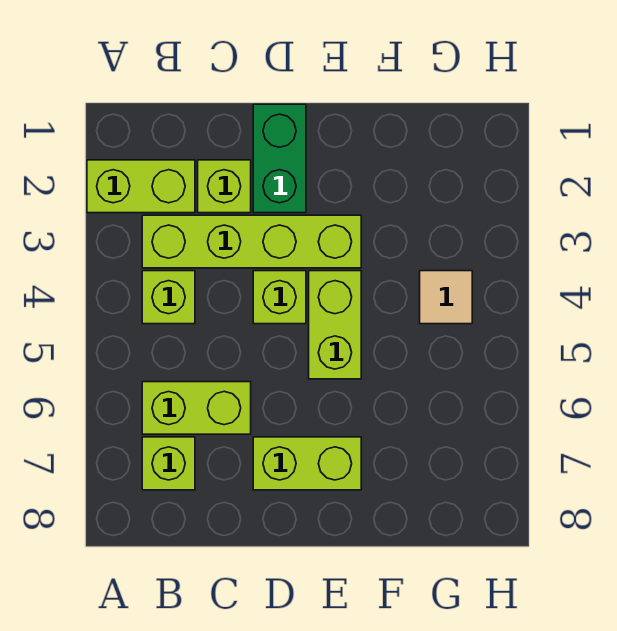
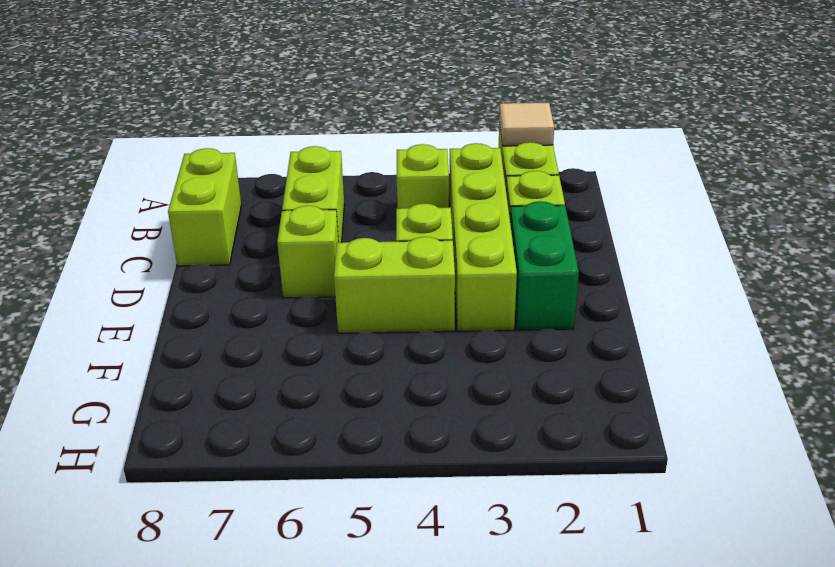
lime 1x1 brick [142,437,195,490] -> lime 1x1 brick moved to [277,206,339,298]
green 1x2 brick [253,104,306,213] -> green 1x2 brick turned to [510,201,579,330]
lime 1x2 brick [253,437,361,490] -> lime 1x2 brick moved to [168,148,241,266]
tan 1x1 tile [420,271,472,324] -> tan 1x1 tile moved to [499,102,554,146]

